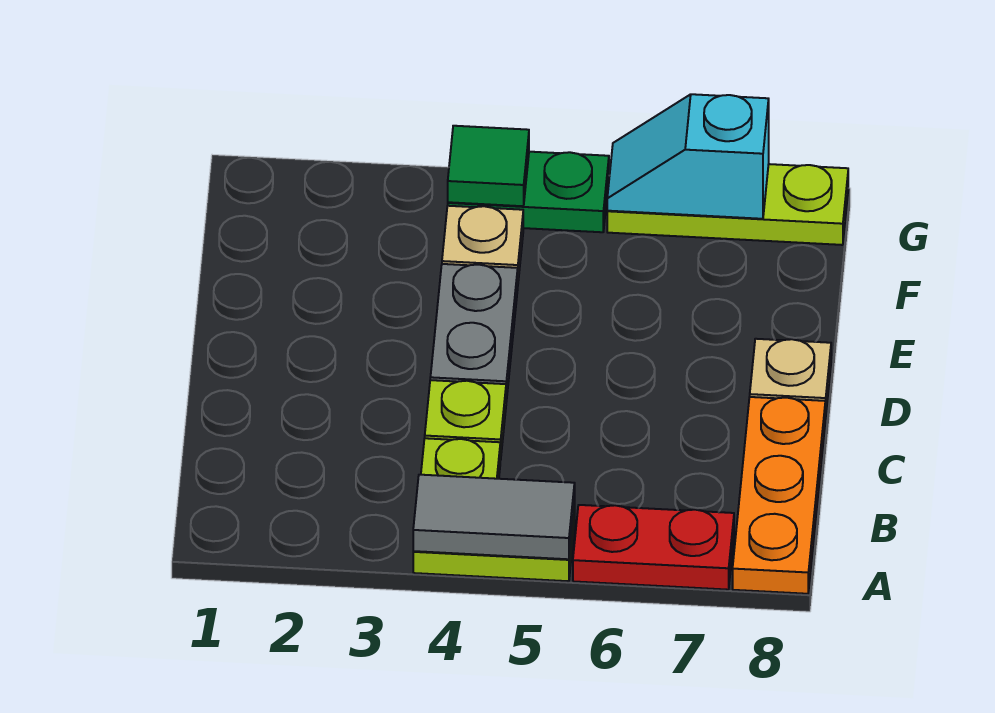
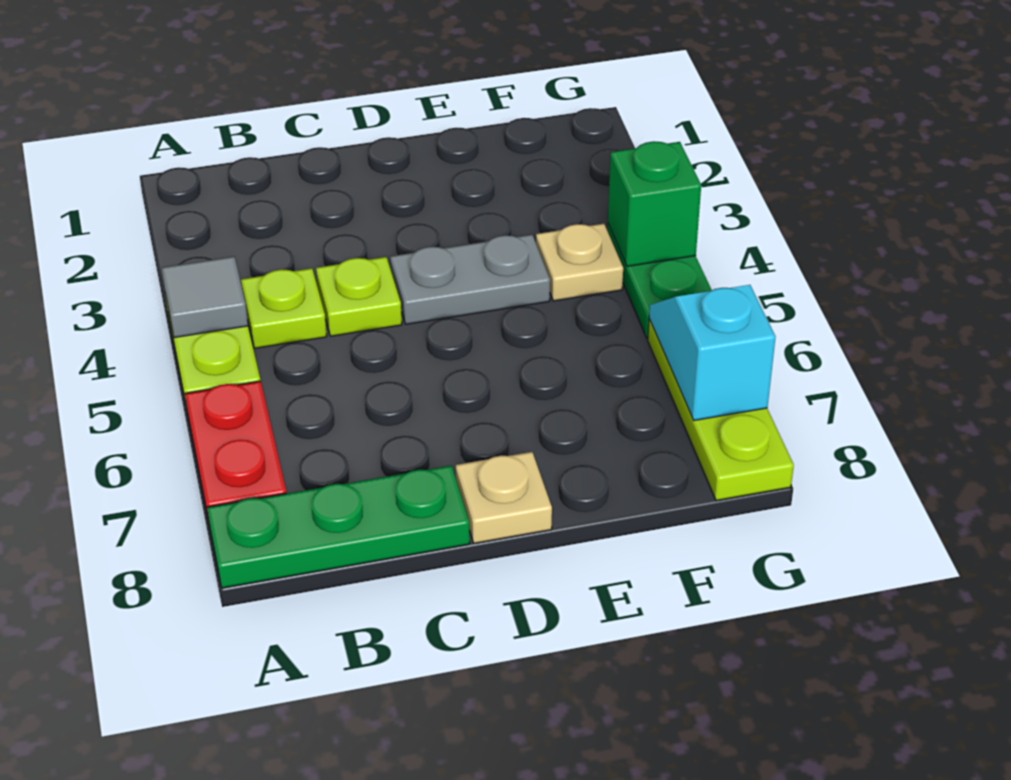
grey 1x2 tile [413,475,575,559] -> grey 1x1 tile [162,257,248,338]
orange 1x3 plate [733,397,825,594] -> green 1x3 plate [207,466,470,588]
green 1x1 tile [448,126,529,206] -> green 1x1 brick [608,141,701,266]

